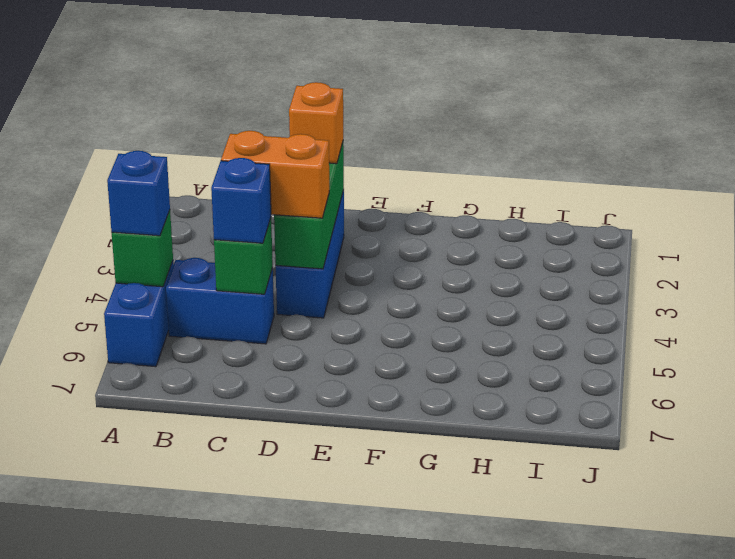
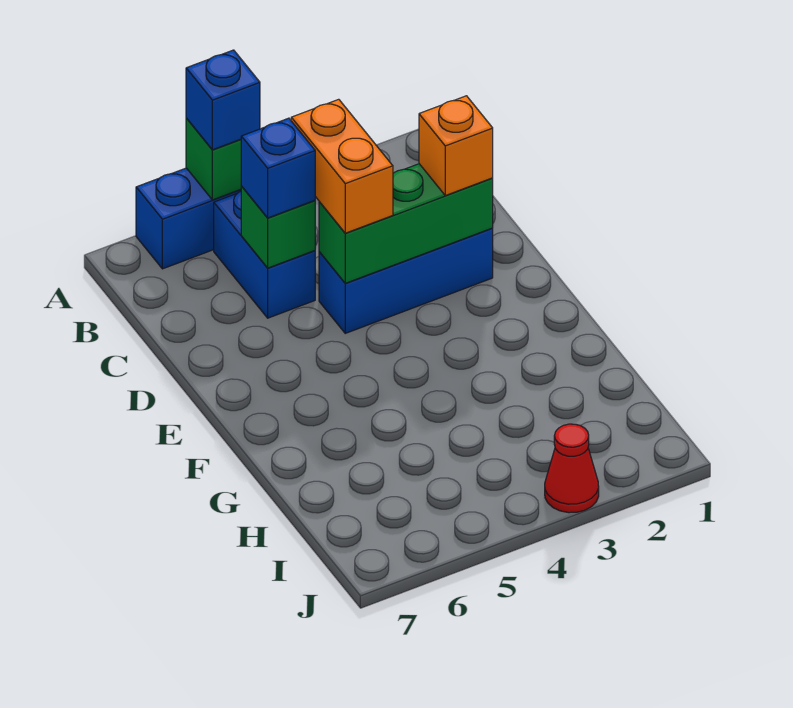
none -> red 1x1 cone [545,424,599,513]

